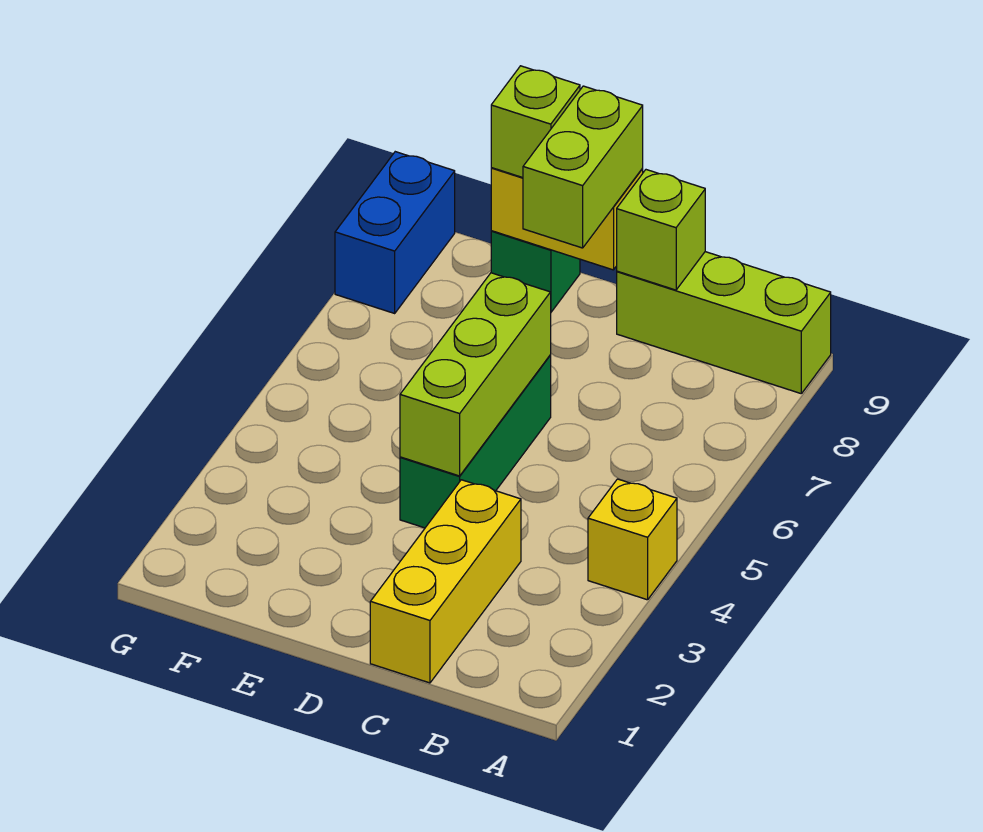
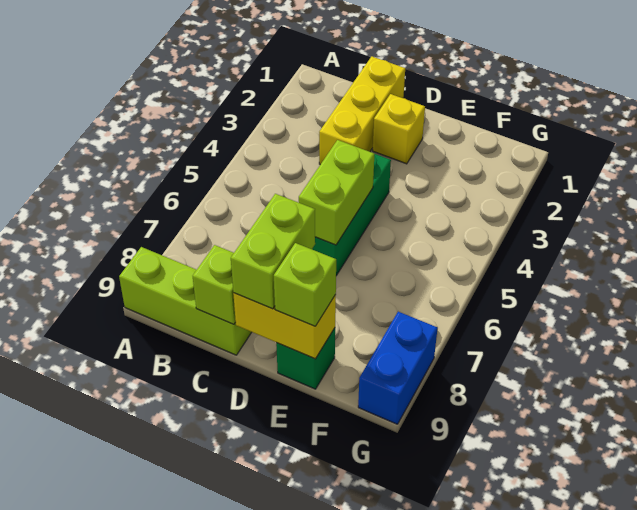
yellow 1x1 brick [588,479,677,600] -> yellow 1x1 brick moved to [373,94,425,164]
lime 1x3 brick [400,273,551,476] -> lime 1x2 brick [299,140,374,245]

